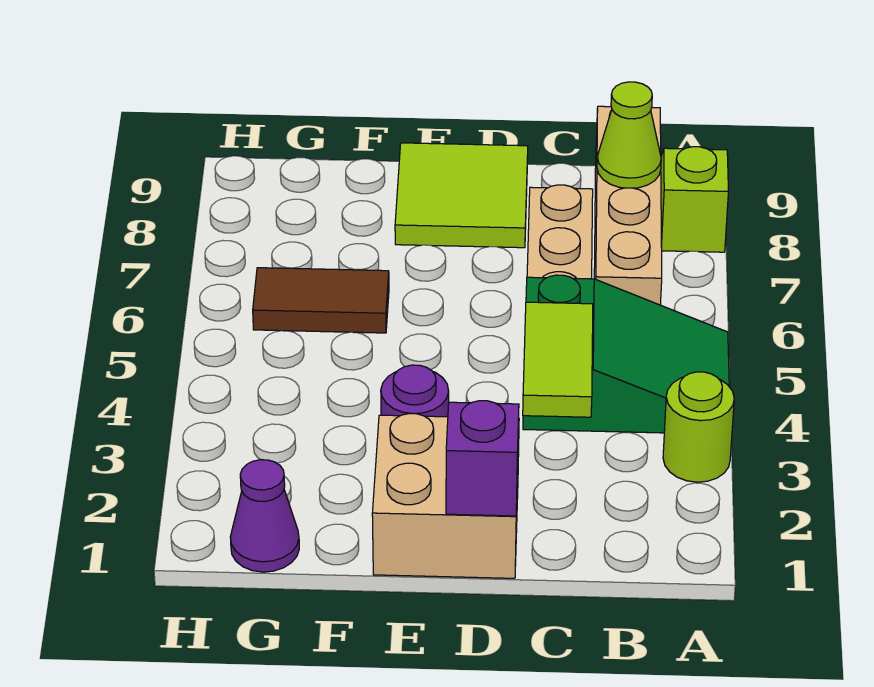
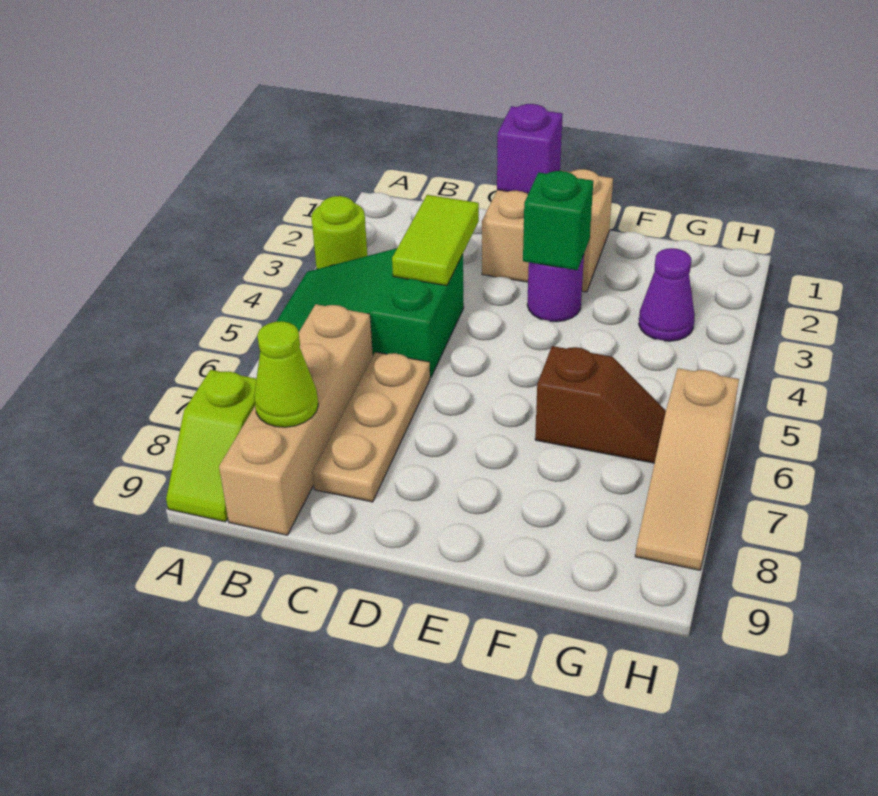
lime 2x2 tile [395,143,528,248] -> none
none -> green 1x1 brick [523,171,593,270]
brown 1x2 tile [253,268,389,333] -> brown 1x2 slope [535,346,666,463]
purple 1x1 cone [230,460,299,572] -> purple 1x1 cone moved to [639,248,695,341]
none -> tan 1x3 slope [635,368,739,570]

